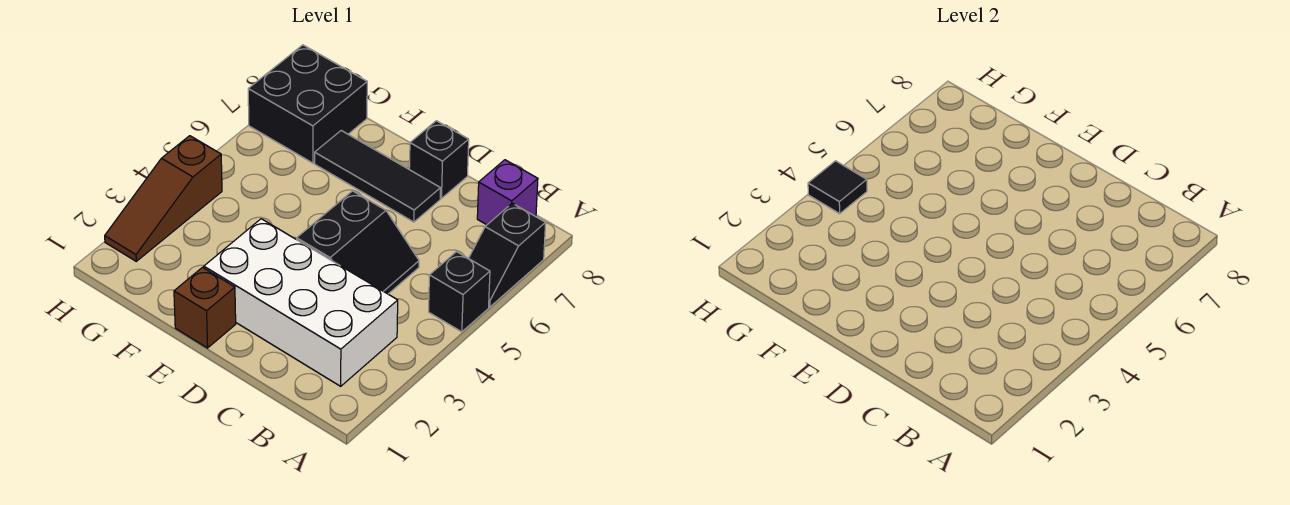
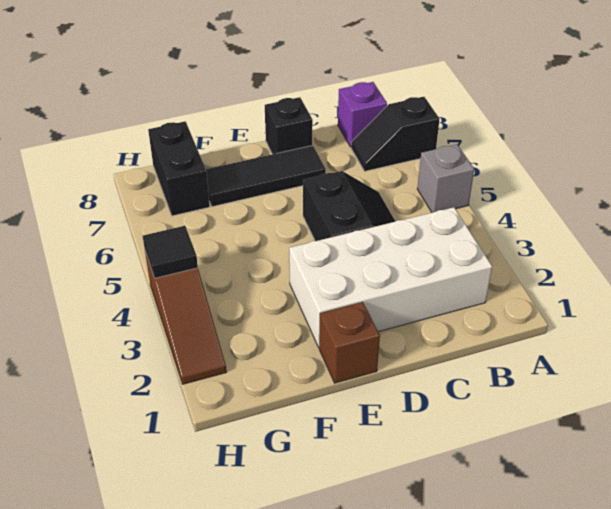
black 1x1 brick [429,252,490,332] -> grey 1x1 brick [417,145,474,213]
black 1x2 slope [469,203,546,307] -> black 1x2 slope turned to [351,97,440,171]
black 2x2 brick [248,45,367,163] -> black 1x2 brick [148,121,210,216]

